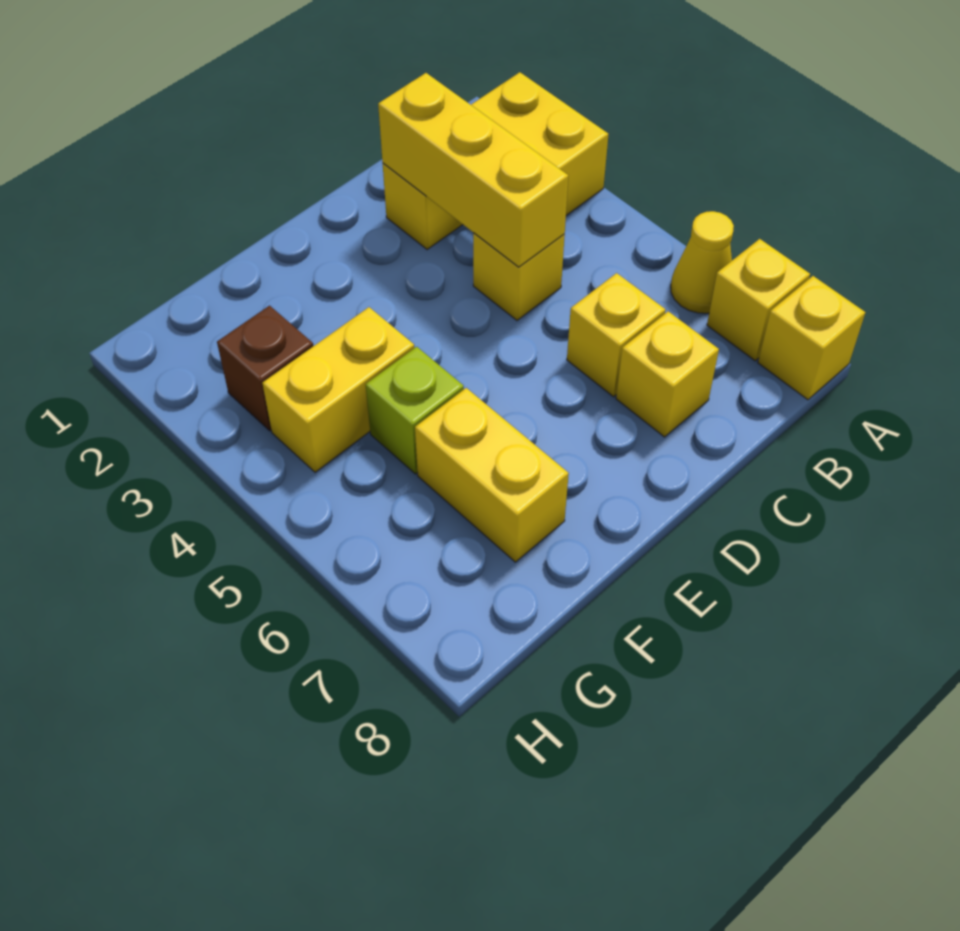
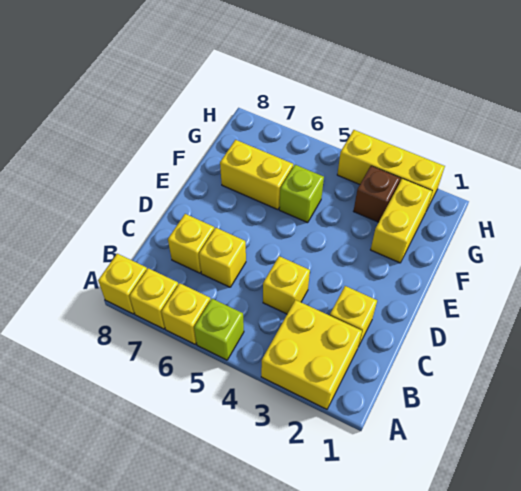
none -> lime 1x1 brick [194,299,244,360]
yellow 1x1 cone [671,211,734,313] -> yellow 1x1 brick [161,283,210,344]
yellow 1x3 brick [378,73,568,267] -> yellow 1x3 brick moved to [337,130,445,211]
yellow 1x2 brick [262,307,415,472] -> yellow 1x2 brick moved to [371,179,432,263]

